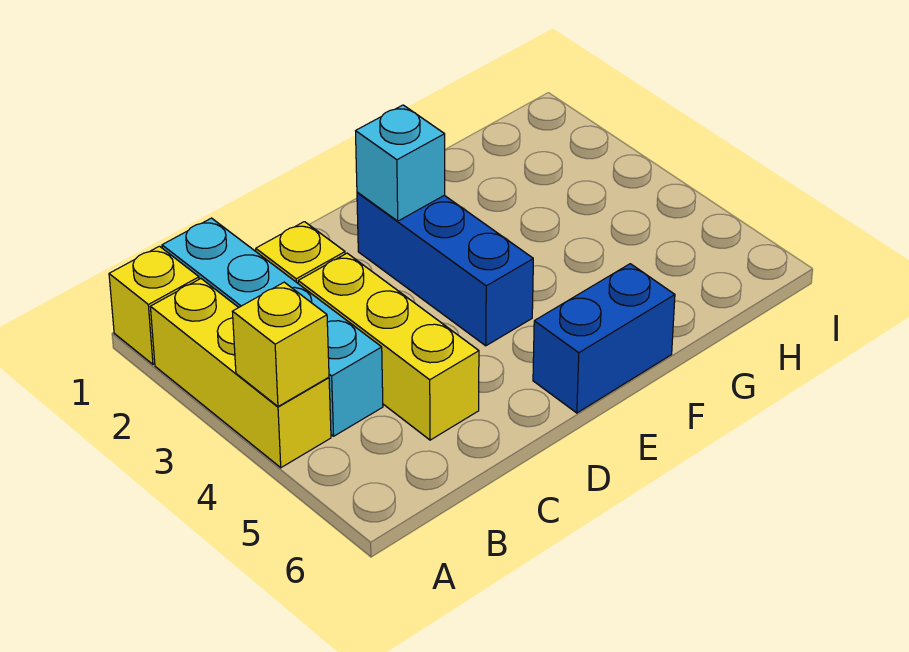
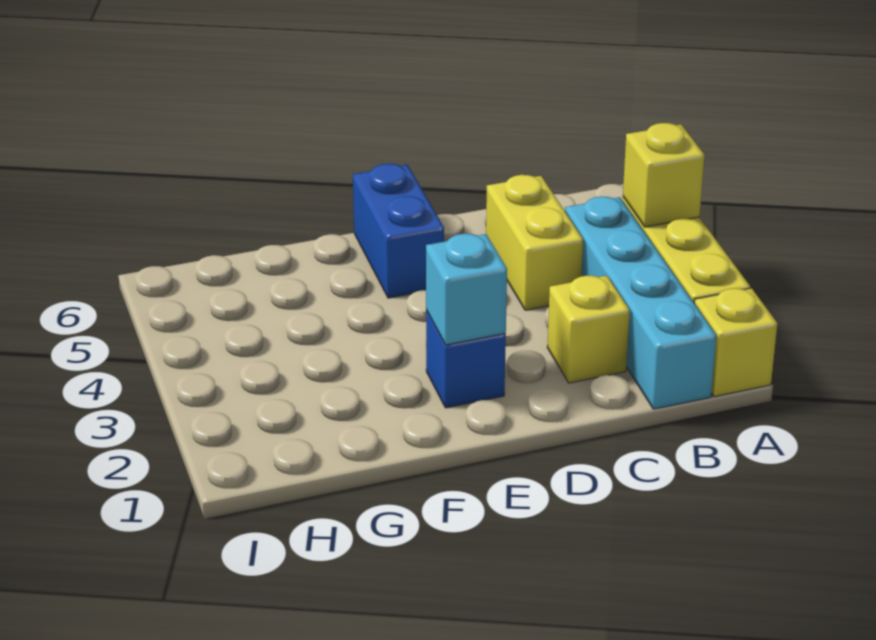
yellow 1x3 brick [298,253,479,440] -> yellow 1x2 brick [486,175,583,310]
blue 1x3 brick [357,192,533,346] -> blue 1x1 brick [426,310,506,408]
blue 1x2 brick [533,264,675,413] -> blue 1x2 brick turned to [353,164,444,298]

